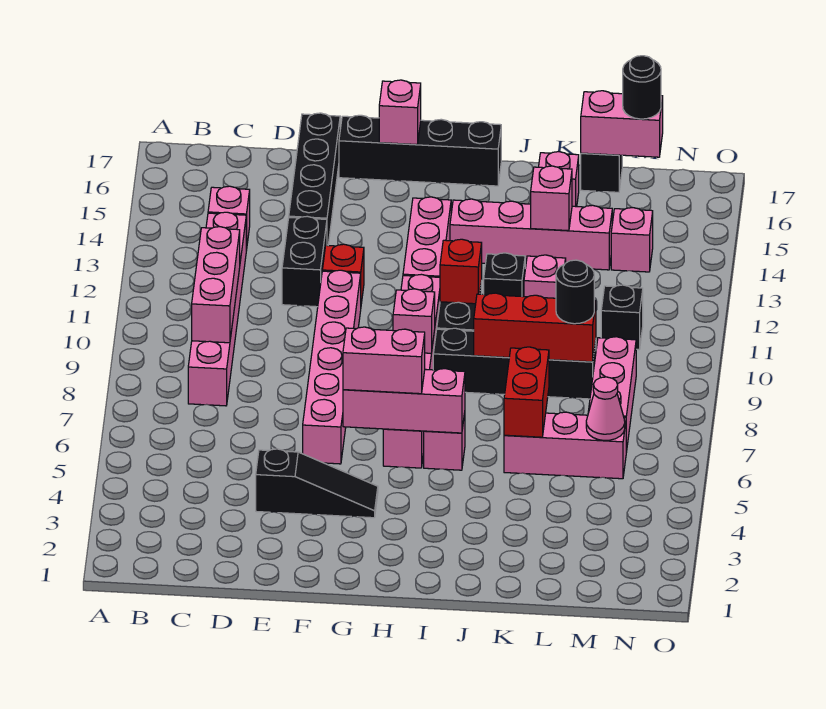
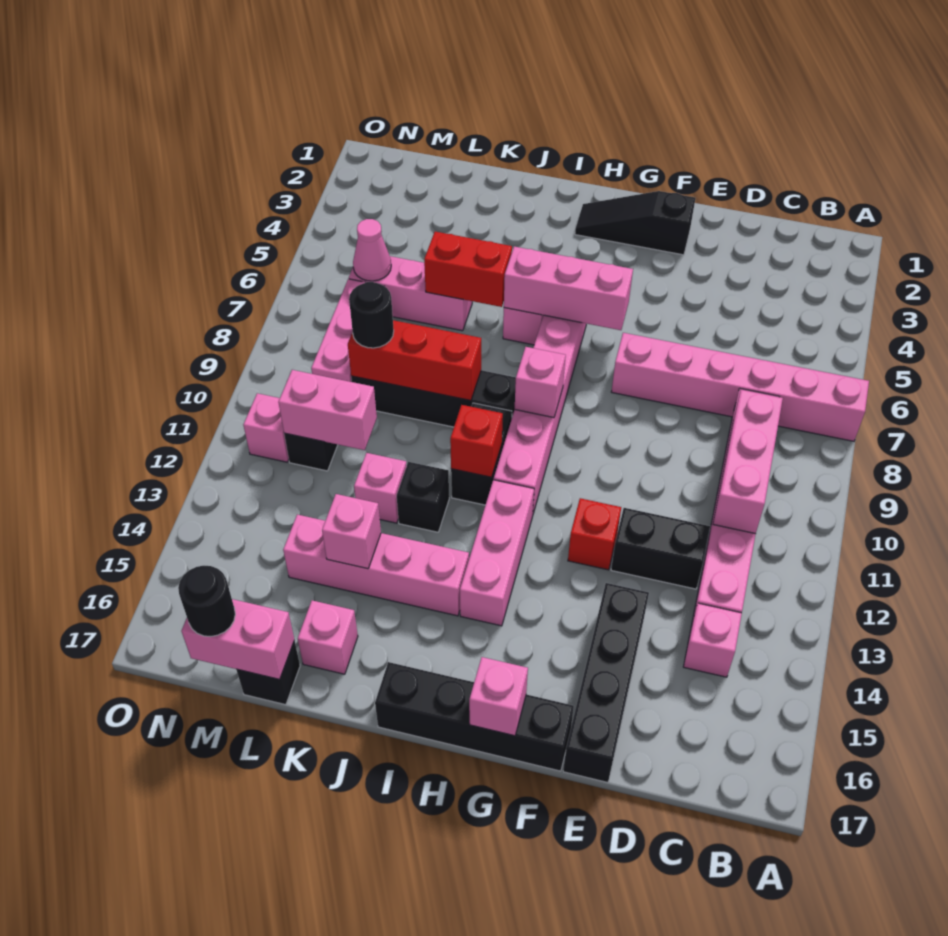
black 1x3 slope [256,449,378,518] -> black 1x3 slope moved to [575,191,695,255]
black 1x2 brick [282,216,327,307] -> black 1x2 brick turned to [611,508,710,589]
pink 1x6 brick [303,270,361,464] -> pink 1x6 brick turned to [611,333,869,441]
pink 1x2 brick [343,327,425,394] -> pink 1x2 brick moved to [278,370,377,450]
red 1x2 brick [504,347,549,437] -> red 1x2 brick turned to [424,232,512,307]
pink 1x1 brick [611,208,653,272] -> pink 1x1 brick moved to [243,393,289,462]

